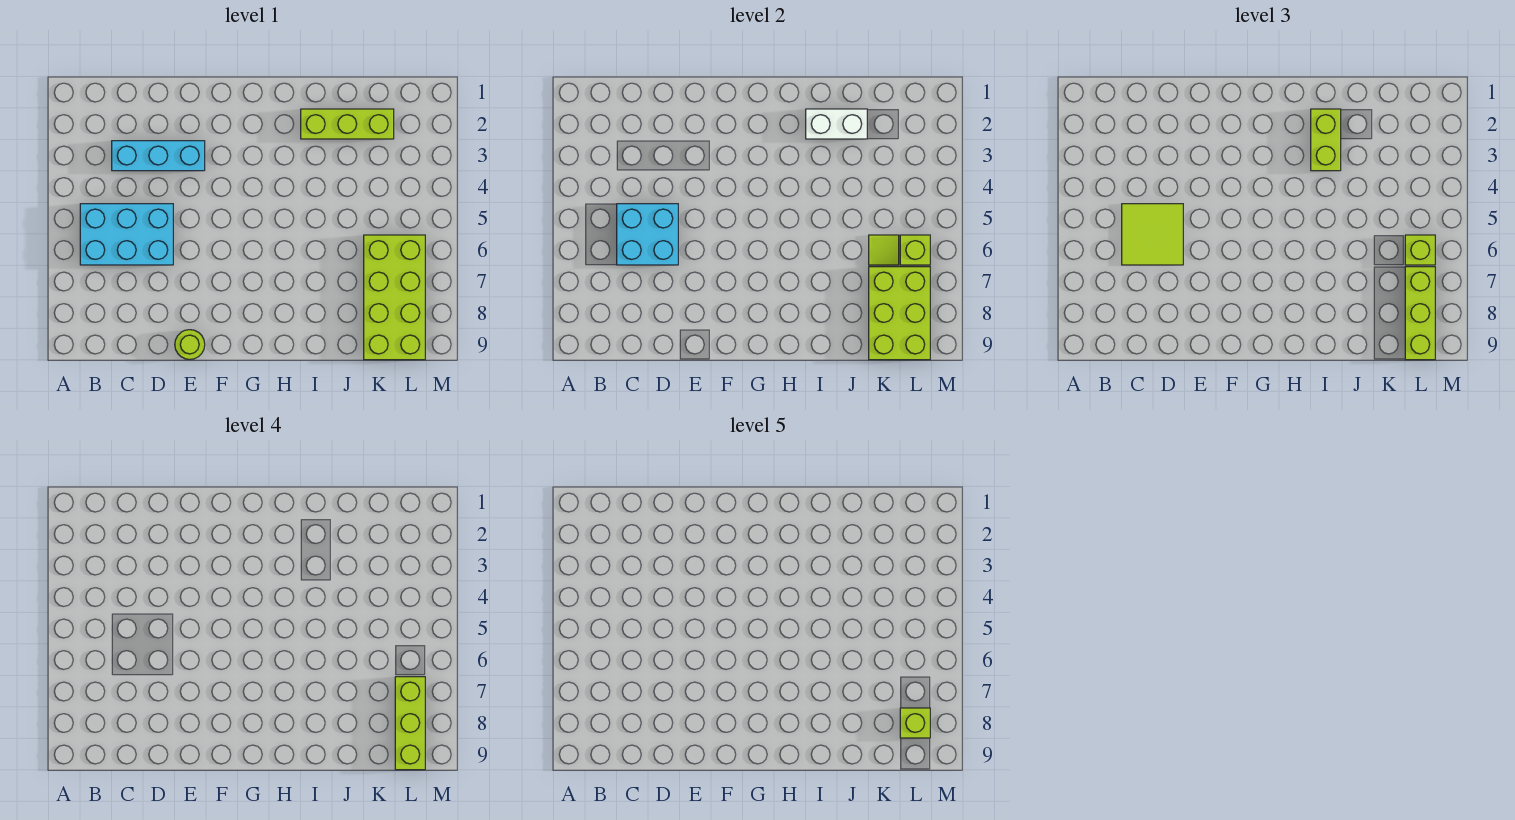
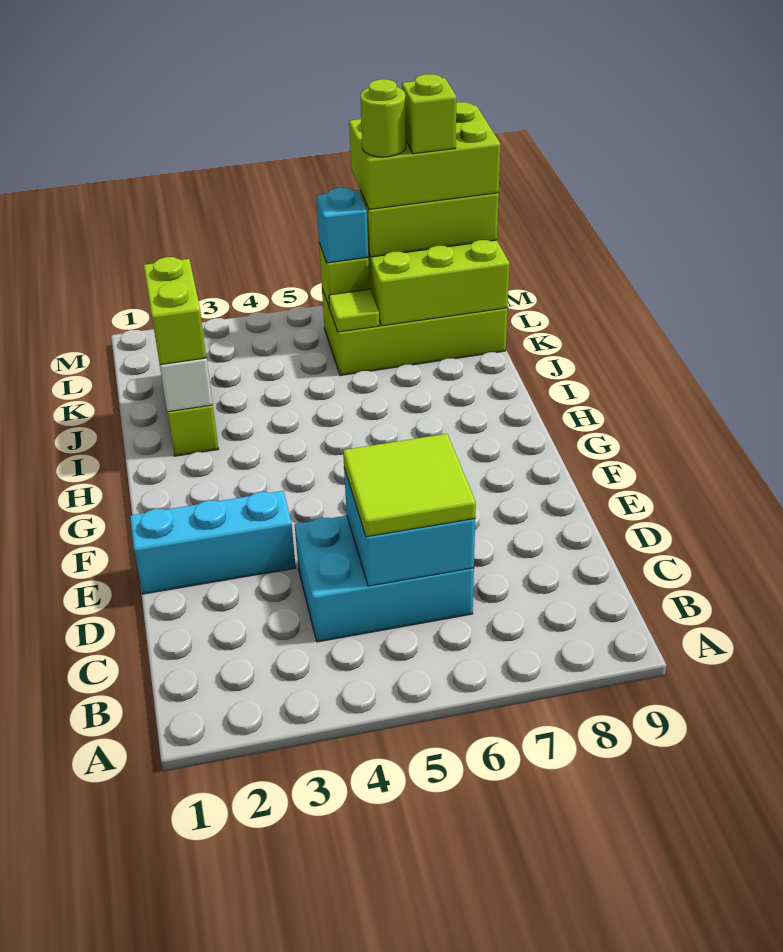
cyan 2x3 brick [80,204,173,265] -> cyan 2x3 brick turned to [295,516,474,642]
cyan 1x3 brick [112,141,205,171] -> cyan 1x3 brick turned to [130,491,296,594]
lime 1x1 round brick [175,330,205,360] -> lime 1x1 round brick moved to [360,79,406,157]
lime 1x2 brick [1311,109,1341,171] -> lime 1x2 brick turned to [144,257,207,365]
lime 1x1 brick [1405,235,1435,265] -> cyan 1x1 brick [316,188,368,263]
lime 1x3 brick [395,677,425,770] -> lime 2x3 brick [349,102,500,209]

